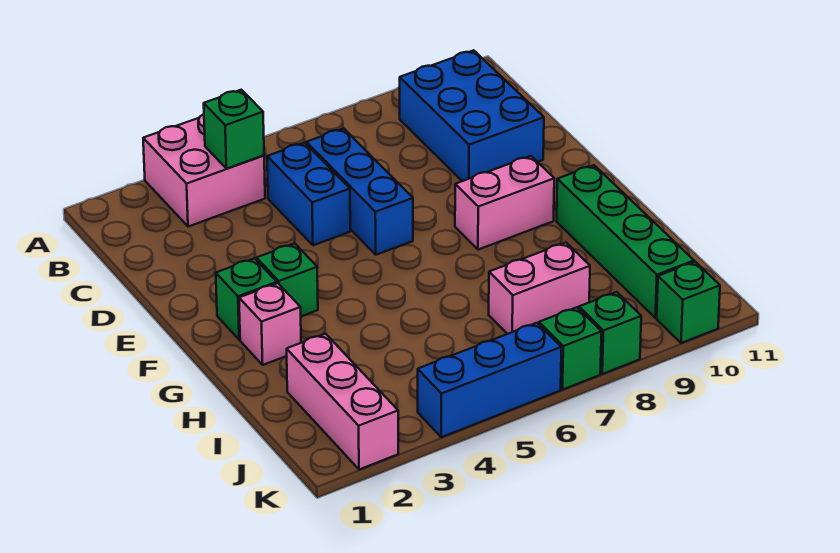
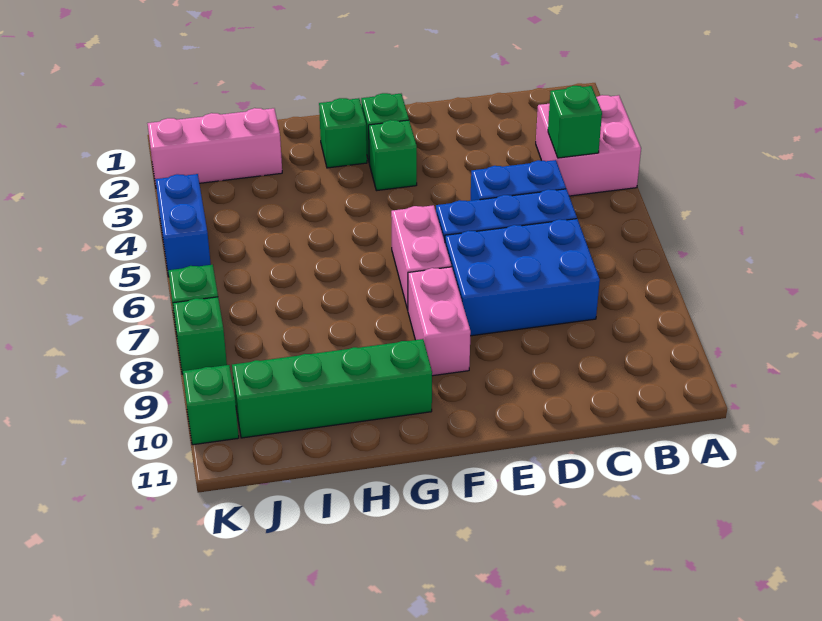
blue 2x3 brick [400,50,544,181] -> blue 2x3 brick moved to [445,219,600,336]
pink 1x1 brick [239,283,301,365] -> green 1x1 brick [319,98,367,168]
pink 1x2 brick [489,243,590,334] -> pink 1x2 brick moved to [391,205,451,310]
blue 1x3 brick [418,323,561,437] -> blue 1x2 brick [155,174,211,277]

